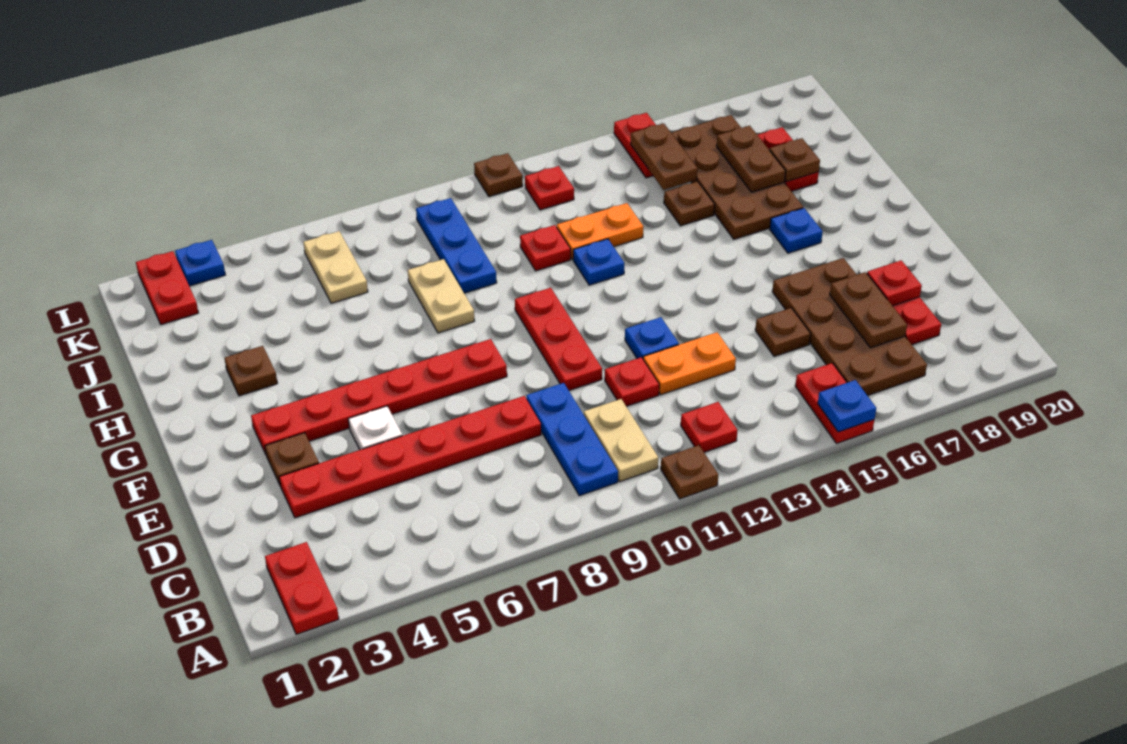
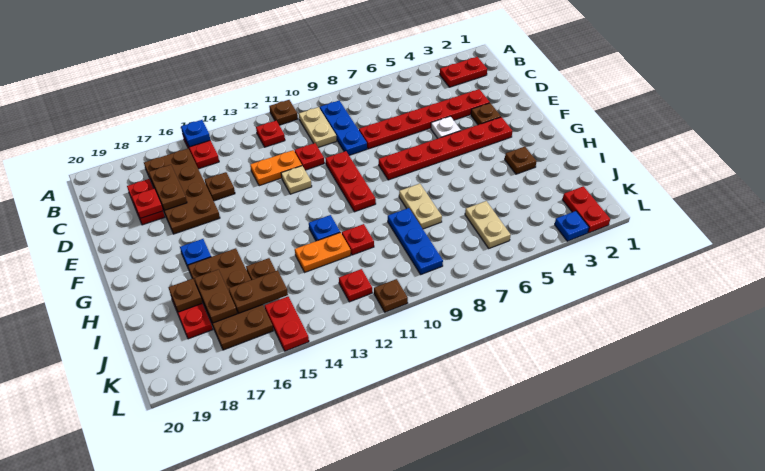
red 1x2 plate [265,542,339,635] -> red 1x2 plate turned to [440,57,487,87]
blue 1x1 plate [625,317,679,359] -> tan 1x1 plate [281,166,312,194]
brown 1x2 plate [631,123,698,190] -> brown 1x2 plate turned to [229,271,288,313]

